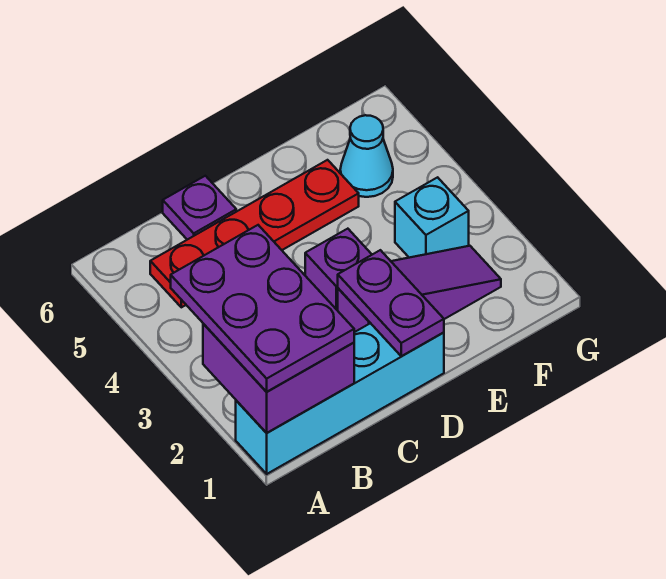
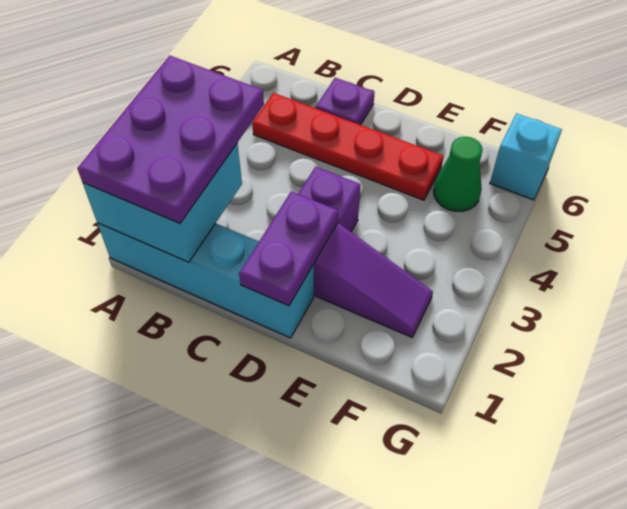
purple 2x2 brick [203,324,354,433] -> cyan 2x2 brick [83,143,242,262]
cyan 1x1 brick [395,177,469,258] -> cyan 1x1 brick moved to [490,113,562,200]
cyan 1x1 cone [340,115,393,197] -> green 1x1 cone [433,137,483,211]

